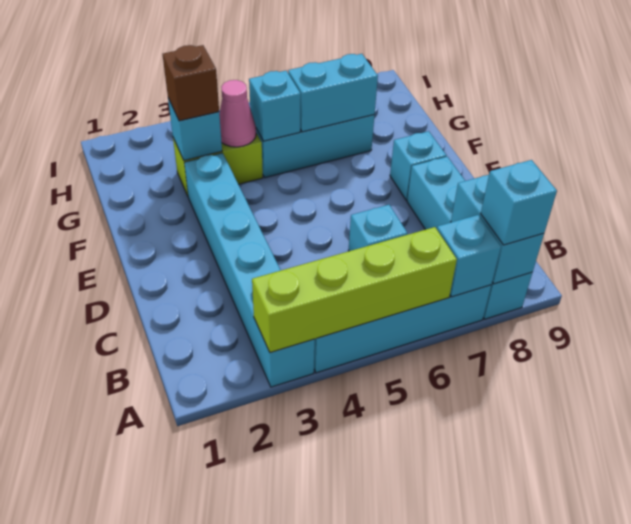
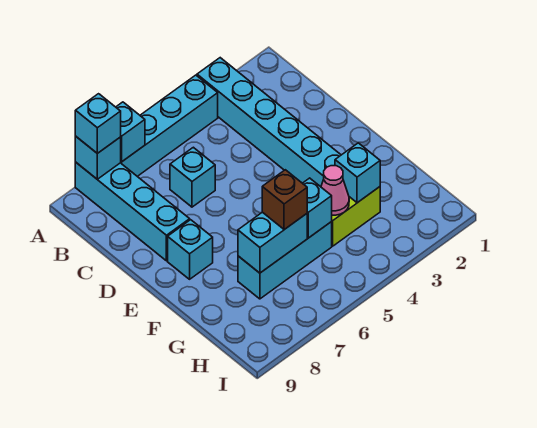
lime 1x4 brick [252,227,457,352] -> none
cyan 1x2 brick [451,175,544,284] -> cyan 1x1 brick [75,136,121,179]
brown 1x1 brick [163,45,219,121] -> brown 1x1 brick moved to [262,170,307,230]

